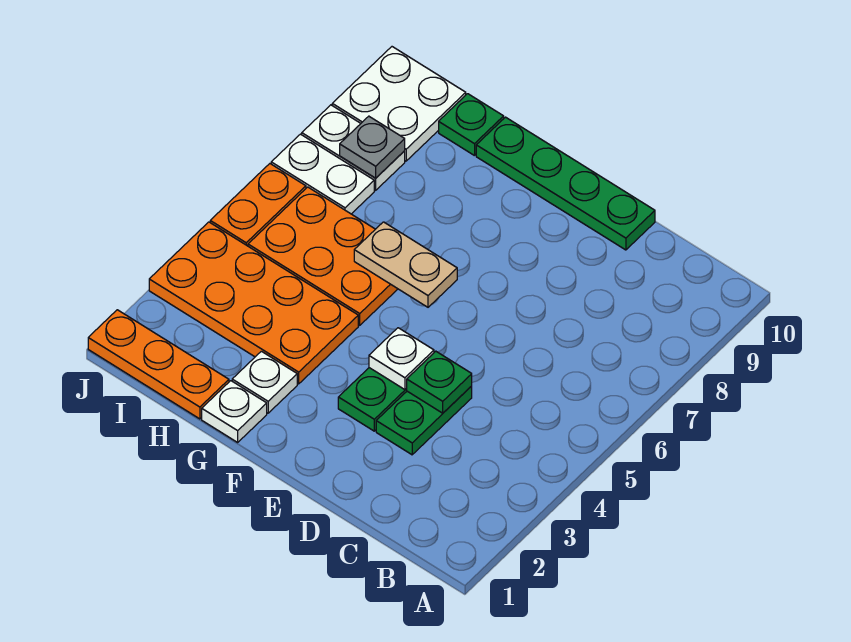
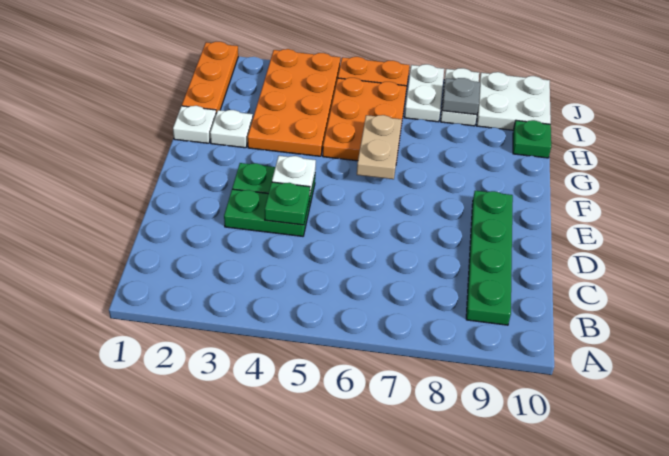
green 1x4 plate [476,117,655,250] -> green 1x4 plate moved to [466,191,513,325]

